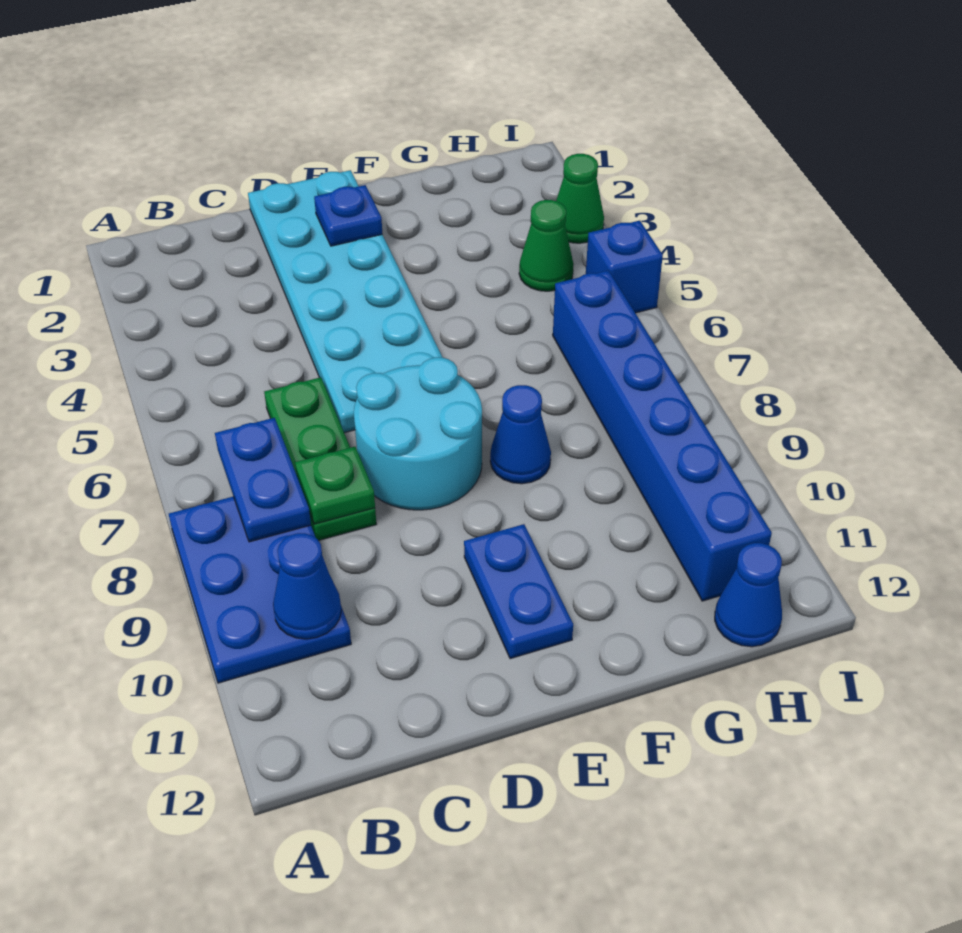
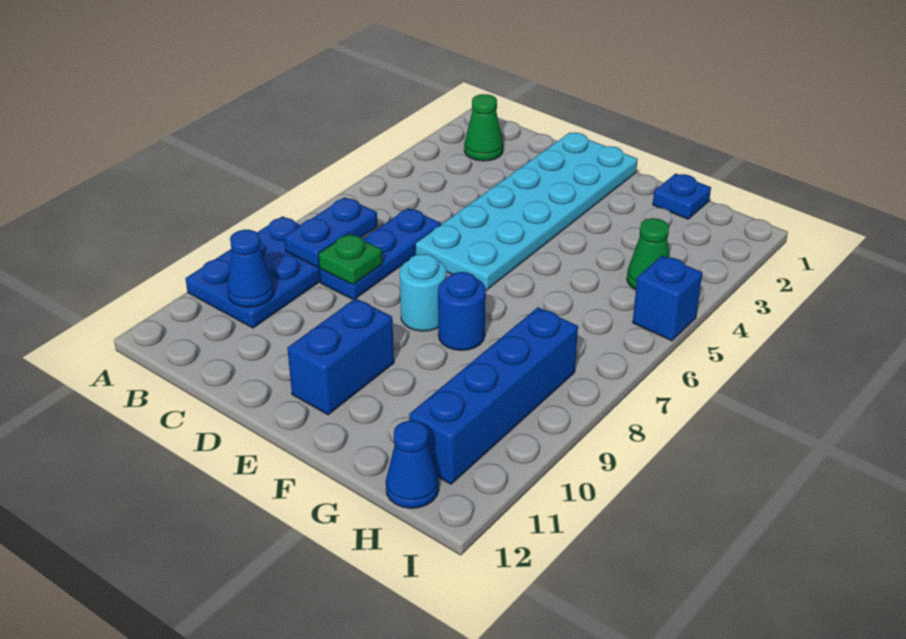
green 1x3 plate [264,377,376,541] -> blue 1x3 plate [320,208,441,300]
cyan 2x2 round brick [354,357,482,510] -> cyan 1x1 round brick [400,254,446,331]
blue 1x1 plate [314,185,382,246] -> blue 1x1 plate moved to [653,174,711,219]
blue 1x2 plate [464,524,573,659] -> blue 1x2 brick [287,298,394,415]
blue 1x1 cone [490,385,551,484] -> blue 1x1 round brick [438,272,486,350]
blue 1x6 brick [553,270,772,601] -> blue 1x4 brick [409,307,578,484]
green 1x1 cone [556,154,604,243] -> green 1x1 cone moved to [464,94,503,161]

